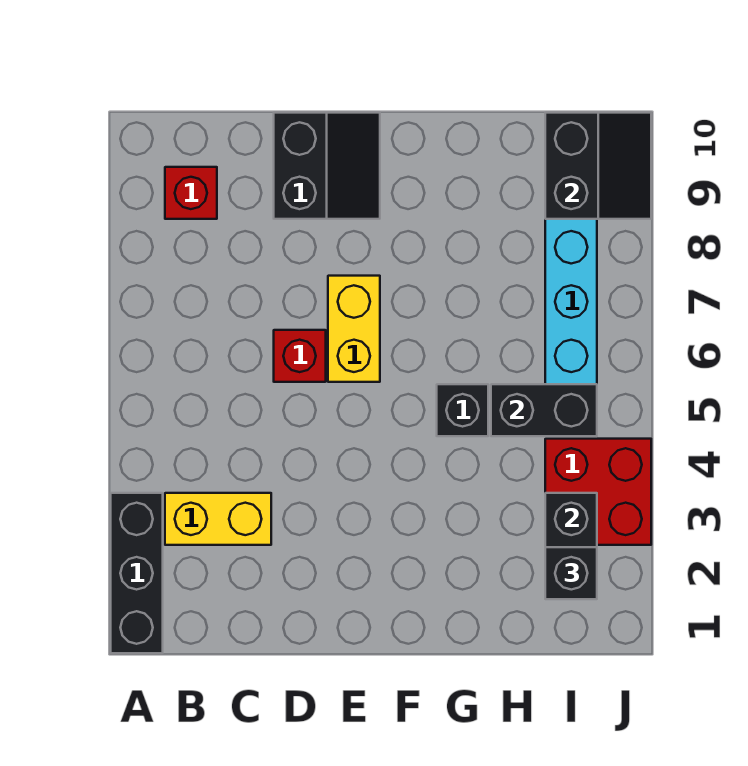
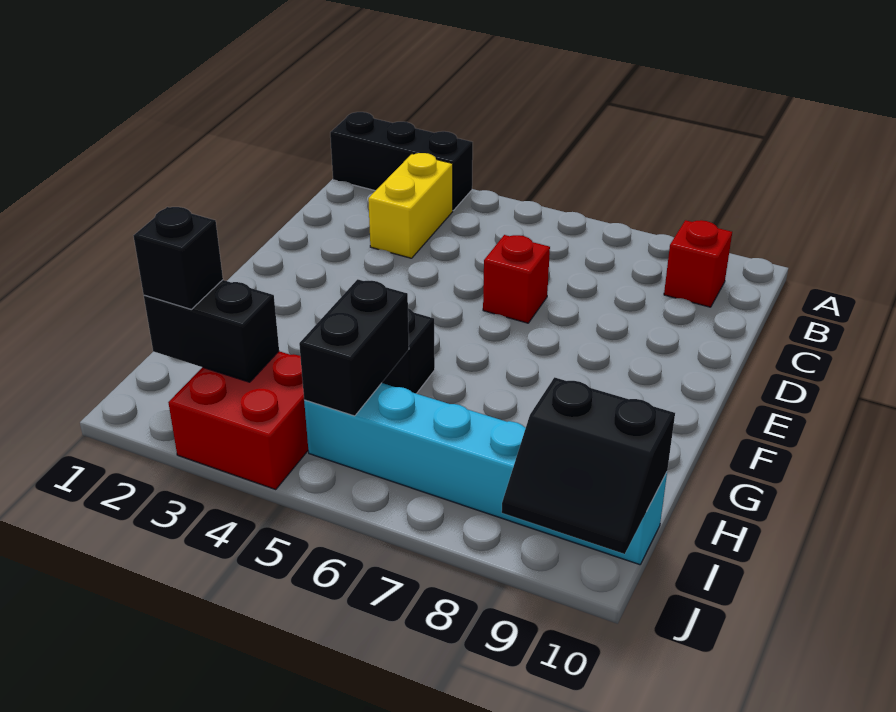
black 2x2 slope [274,113,380,219] -> none
yellow 1x2 brick [328,276,380,382] -> none

